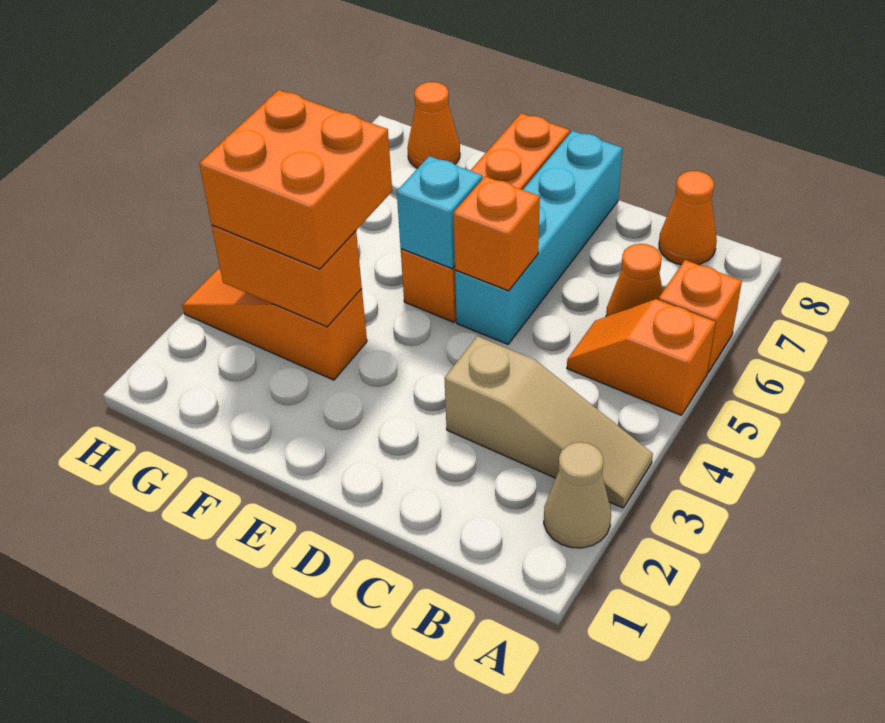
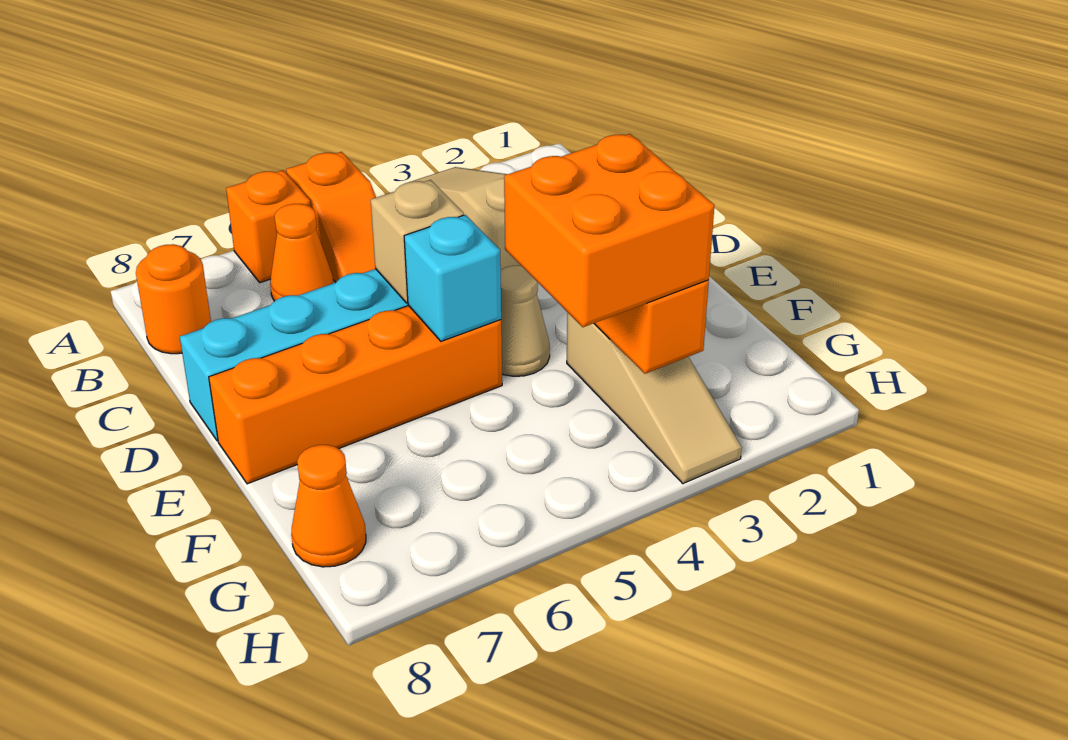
tan 1x1 cone [544,442,611,548] -> tan 1x1 cone moved to [501,266,550,376]
orange 1x1 cone [659,171,717,265] -> orange 1x1 round brick [136,244,211,354]
orange 1x1 brick [453,176,540,291] -> tan 1x1 brick [370,180,464,303]
orange 1x3 slope [182,269,367,380] -> tan 1x3 slope [567,312,742,484]

